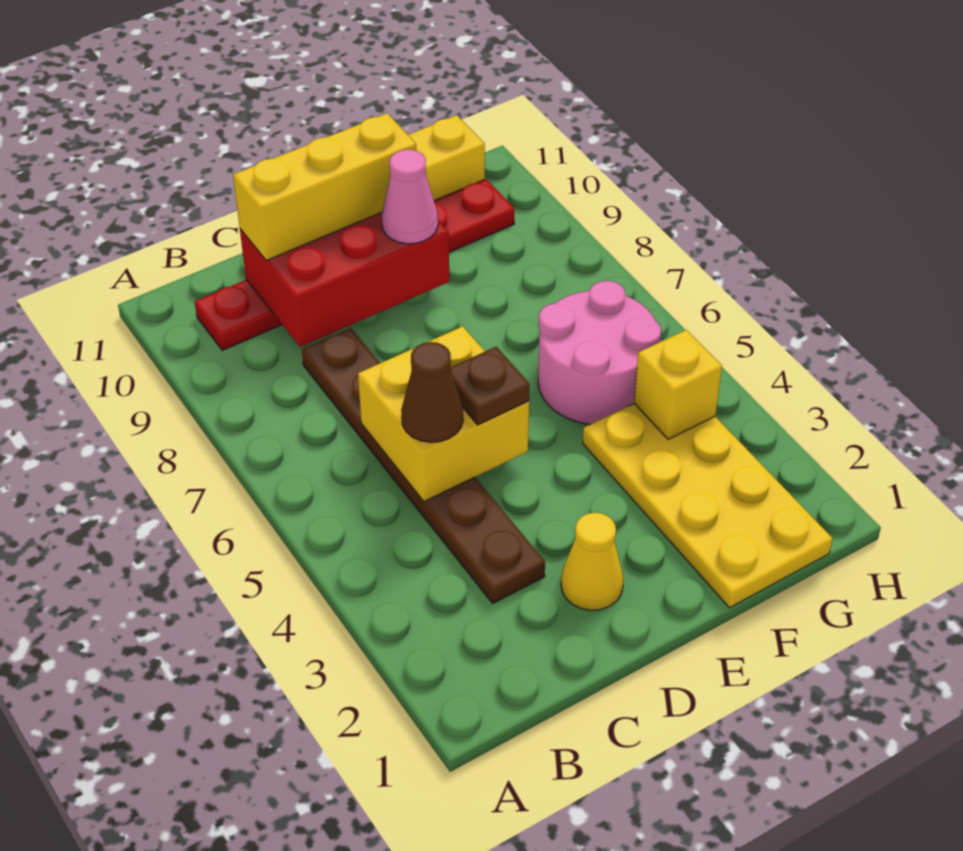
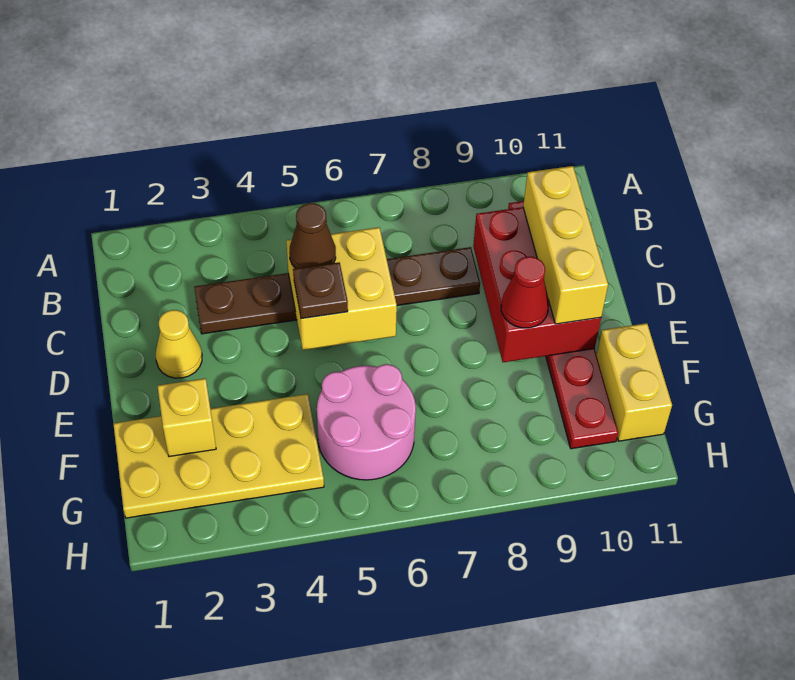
pink 1x1 cone [382,149,438,244] -> red 1x1 cone [501,257,549,328]
yellow 1x1 brick [634,330,722,439] -> yellow 1x1 brick moved to [158,378,216,457]

